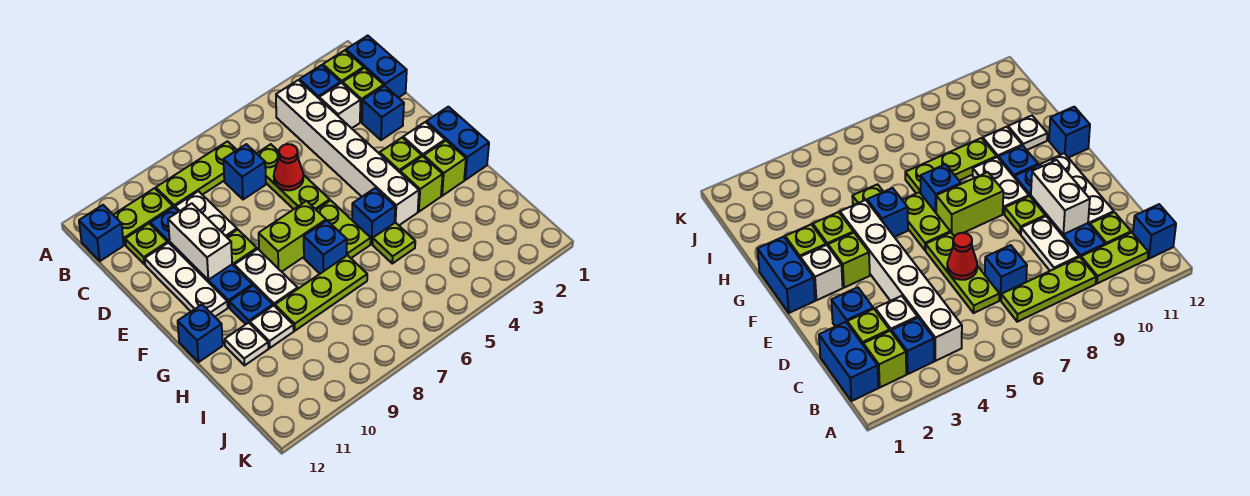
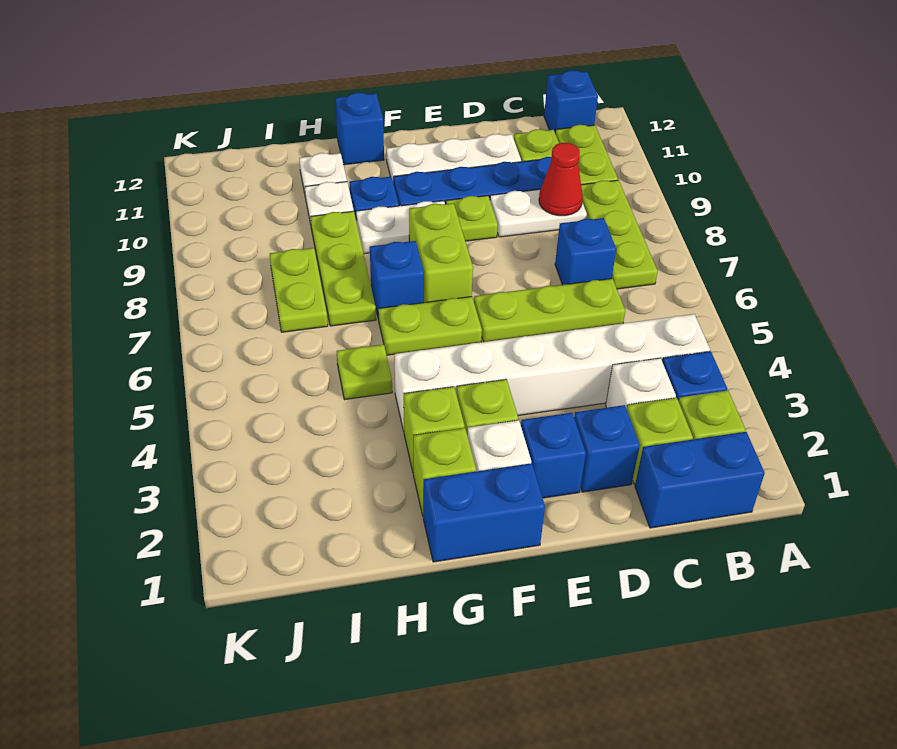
red 1x1 cone [274,144,303,190] -> red 1x1 cone moved to [539,143,583,216]
white 1x2 brick [168,203,232,280] -> none
blue 1x1 brick [352,188,395,244] -> blue 1x1 brick moved to [521,413,586,498]
none -> lime 1x2 plate [270,248,328,332]

